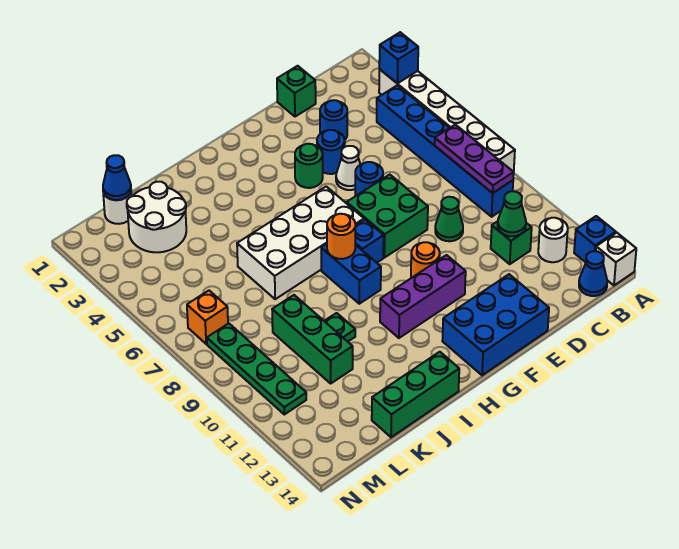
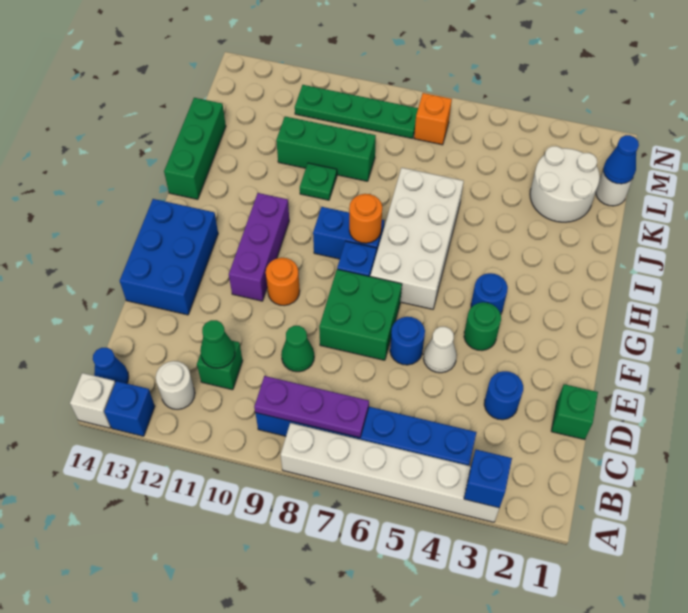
blue 1x1 round brick [317,130,345,174] -> blue 1x1 round brick moved to [471,273,508,314]

